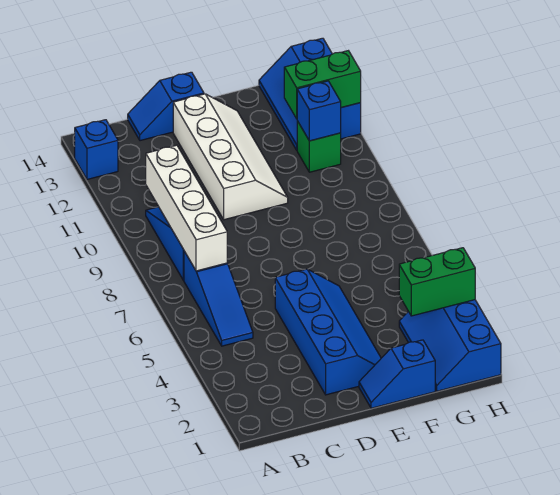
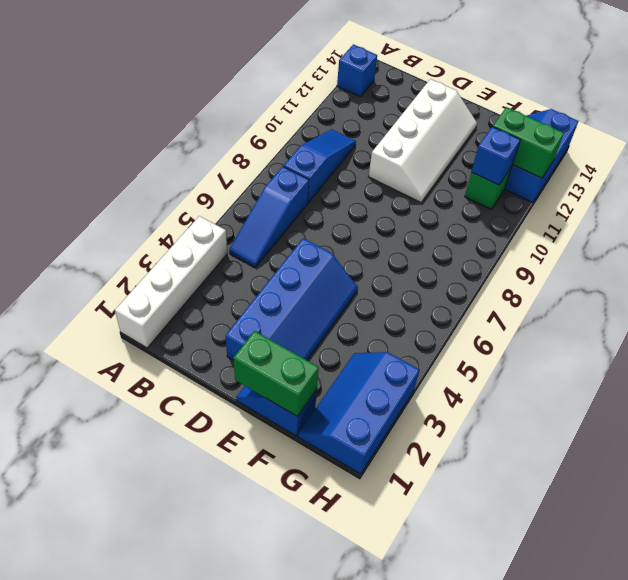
white 1x4 brick [146,145,227,271] -> white 1x4 brick moved to [115,216,227,348]
blue 1x2 slope [128,72,204,141] -> none
green 1x2 brick [399,248,475,316] -> green 1x2 brick moved to [233,331,319,416]

